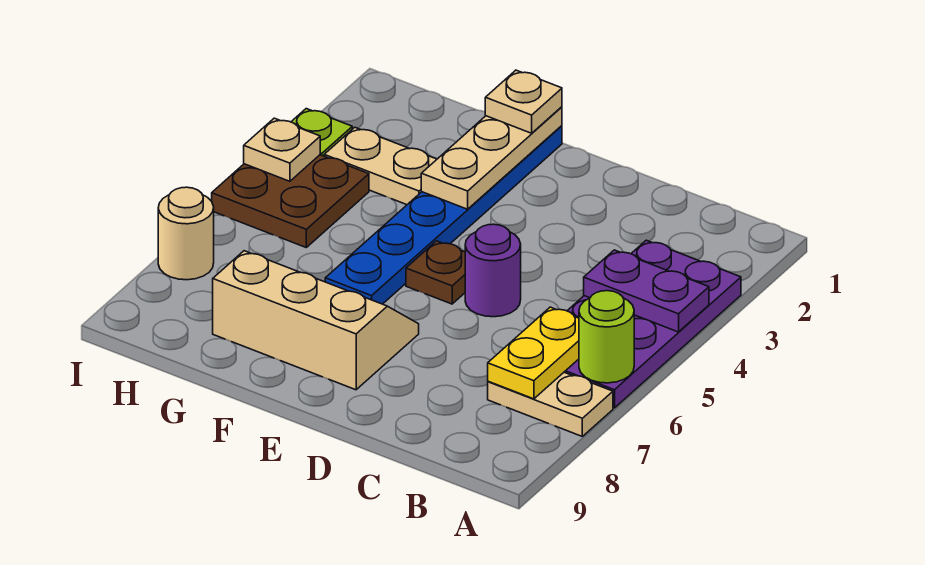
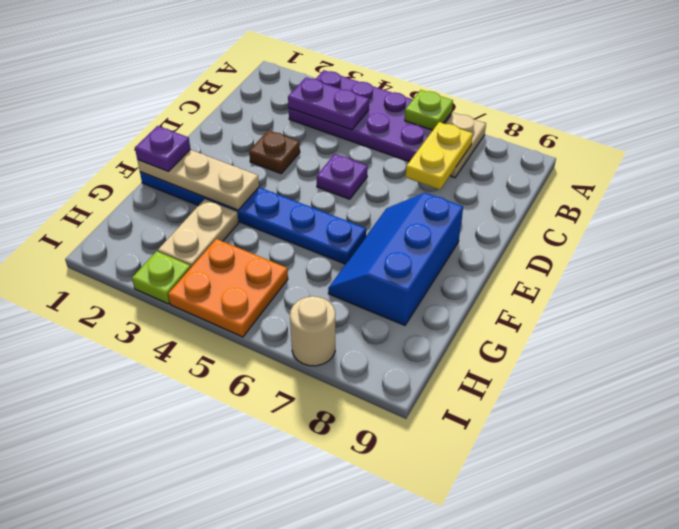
purple 1x2 plate [584,250,709,332] -> purple 1x2 plate turned to [288,78,369,130]
lime 1x1 round brick [579,291,634,383] -> lime 1x1 plate [405,90,453,130]
yellow 1x2 plate [488,307,579,399] -> yellow 1x2 plate turned to [406,122,473,190]
purple 1x1 round brick [465,224,521,317] -> purple 1x1 plate [317,154,368,199]
brown 1x1 plate [406,241,465,304] -> brown 1x1 plate moved to [249,130,300,174]
tan 2x3 slope [213,251,419,390] -> blue 2x3 slope [328,193,463,325]
tan 1x1 plate [485,70,562,133] -> purple 1x1 plate [135,126,190,171]
brown 2x2 plate [212,155,369,247] -> orange 2x2 plate [168,239,288,337]
tan 1x1 plate [244,118,320,181] -> none

